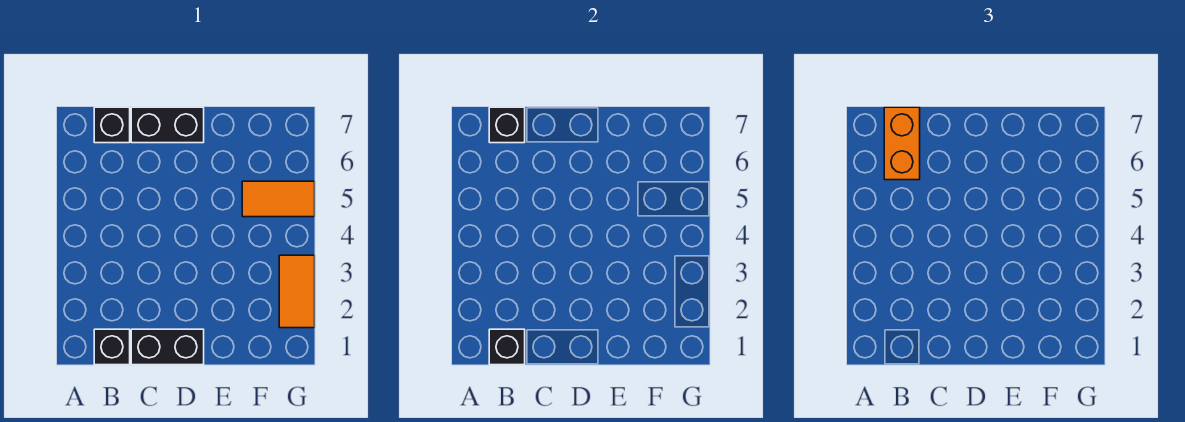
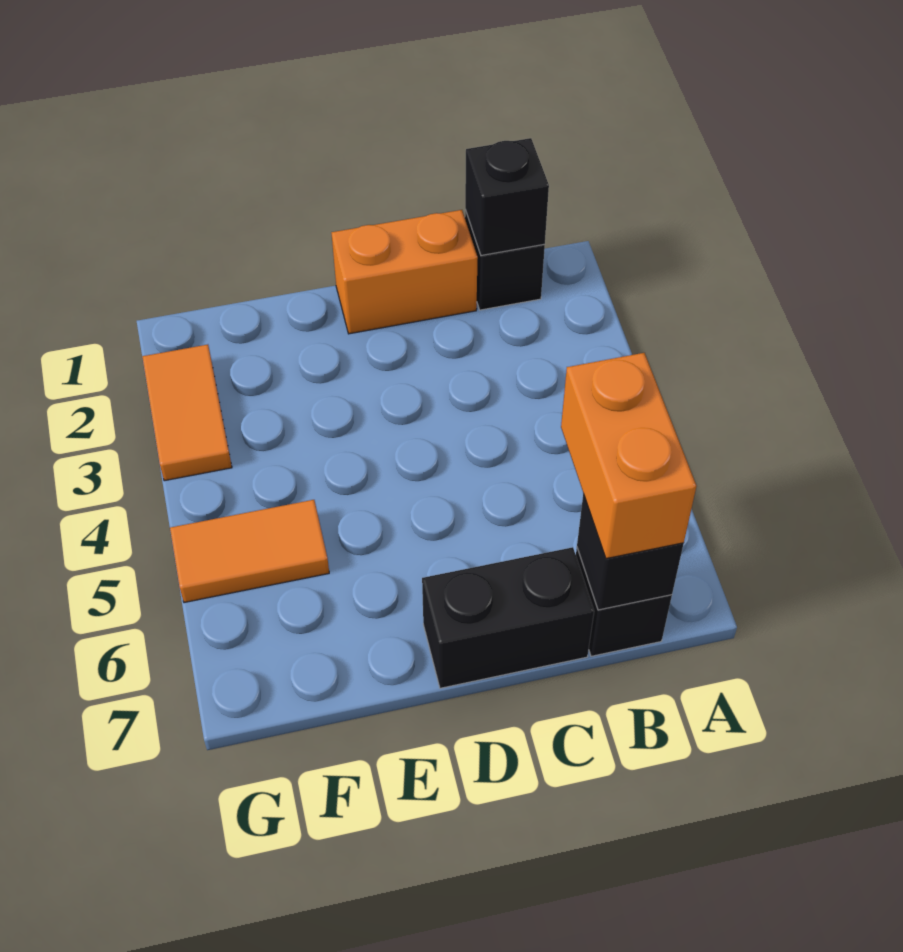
black 1x2 brick [131,329,204,365] -> orange 1x2 brick [331,210,478,334]

